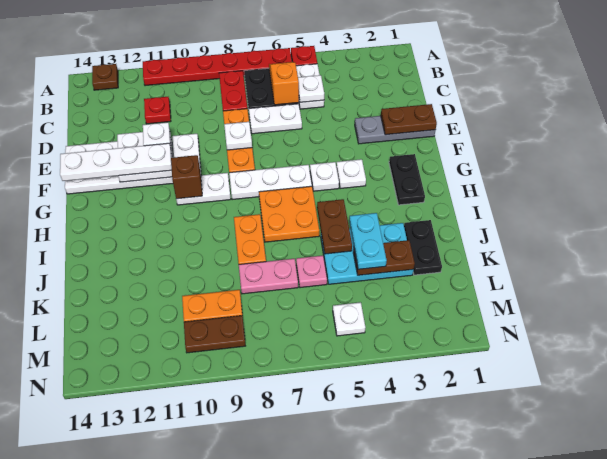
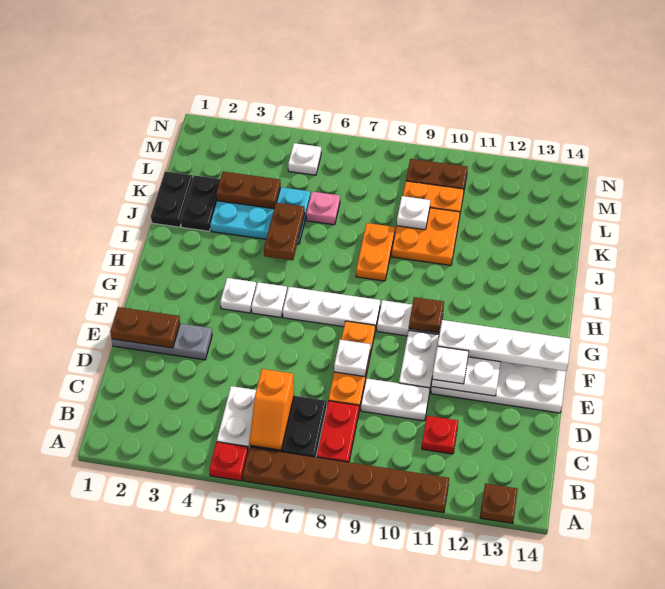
red 1x6 plate [143,48,292,86] -> brown 1x6 plate [243,447,449,513]
white 1x1 plate [298,75,324,102] -> white 1x1 plate moved to [397,196,430,230]
white 1x2 plate [249,104,302,134] -> white 1x2 plate moved to [361,379,430,421]
black 1x2 plate [389,154,425,205] -> black 1x2 plate moved to [151,171,193,227]
brown 1x1 brick [171,155,202,199] -> brown 1x1 plate [409,297,444,333]
orange 2x2 plate [259,186,319,242] -> orange 2x2 plate moved to [392,208,460,265]
cyan 1x2 plate [349,213,387,269] -> none
pink 1x2 plate [239,259,298,294] -> none

